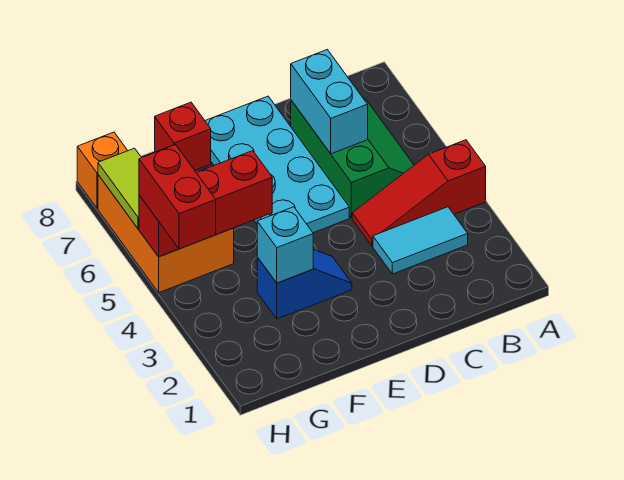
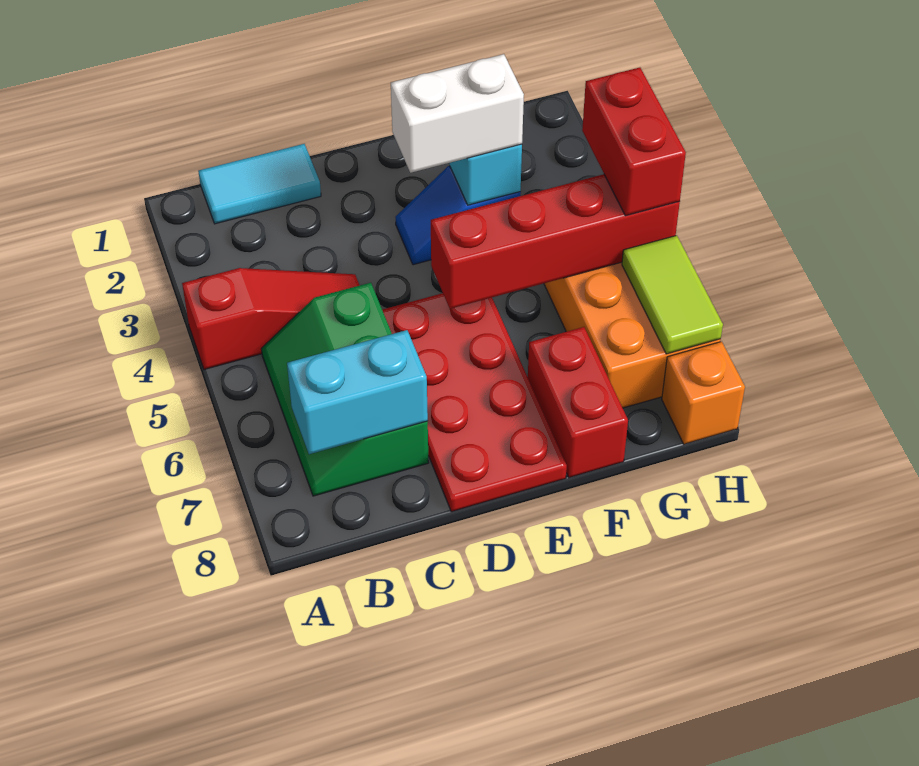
cyan 1x2 tile [373,207,468,274] -> cyan 1x2 tile moved to [198,144,321,224]
cyan 1x2 brick [291,50,368,154] -> cyan 1x2 brick turned to [287,330,428,454]
cyan 2x4 plate [205,96,349,233] -> red 2x4 plate [382,293,567,512]
none -> white 1x2 brick [391,54,524,173]
red 1x3 brick [139,151,272,257] -> red 1x4 brick [431,174,680,309]
red 1x1 brick [155,102,211,170] -> red 1x2 brick [528,327,628,478]

